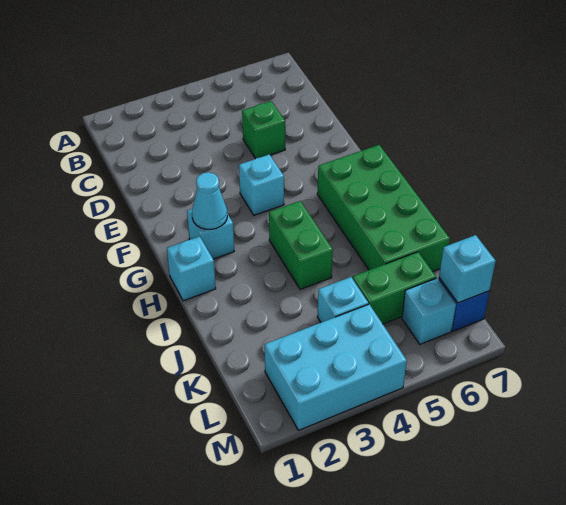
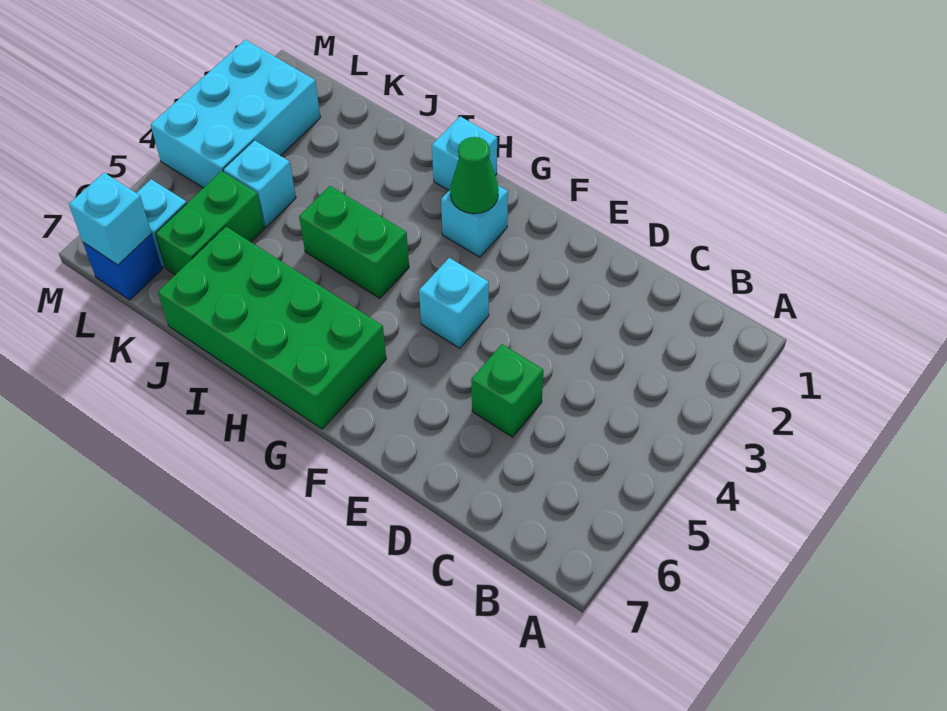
cyan 1x1 cone [192,172,227,229] -> green 1x1 cone [450,137,498,214]

